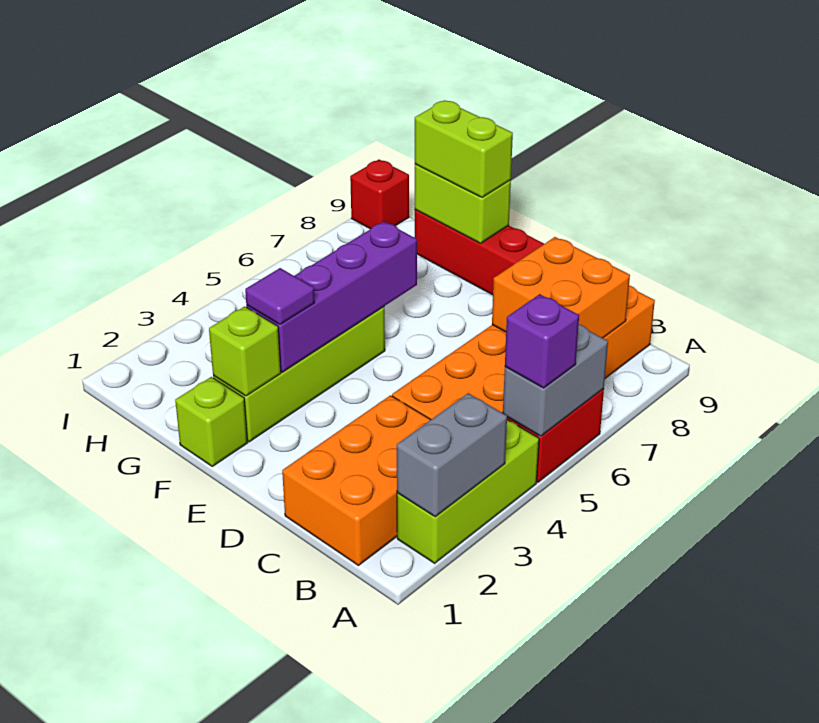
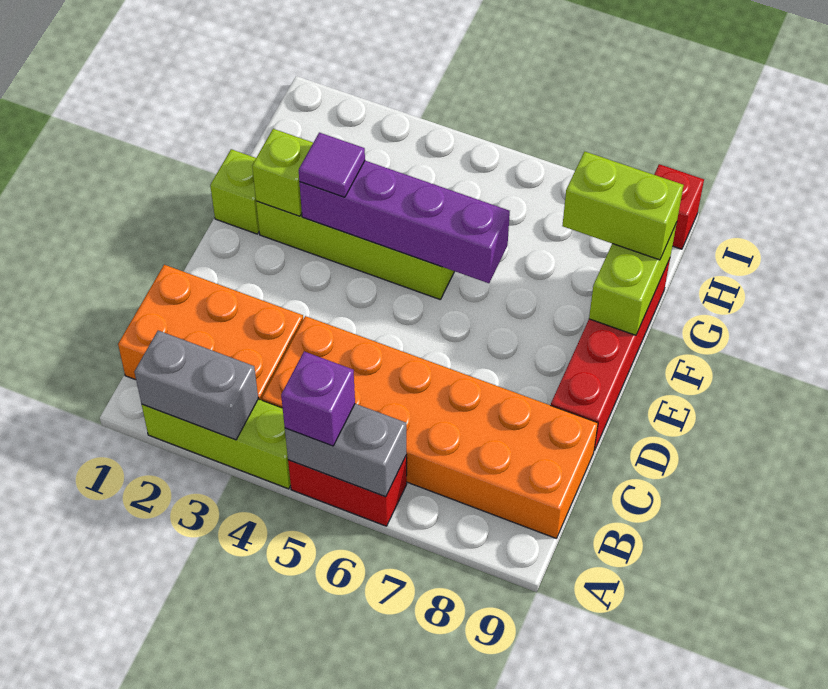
orange 2x2 brick [492,237,630,338] -> none
lime 1x2 brick [415,100,513,197] -> lime 1x2 brick turned to [562,152,683,260]

